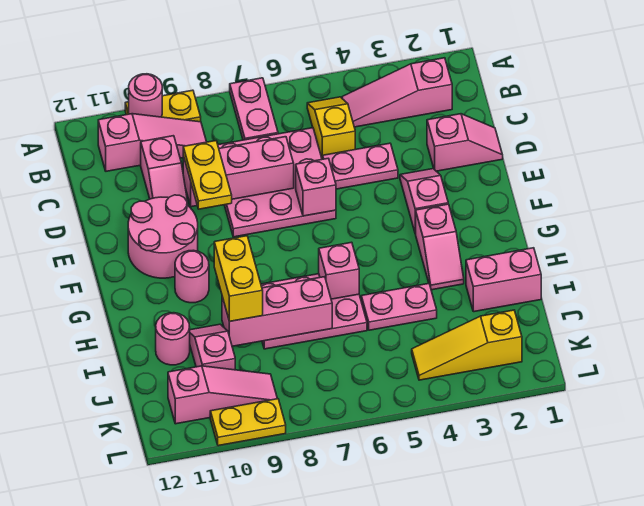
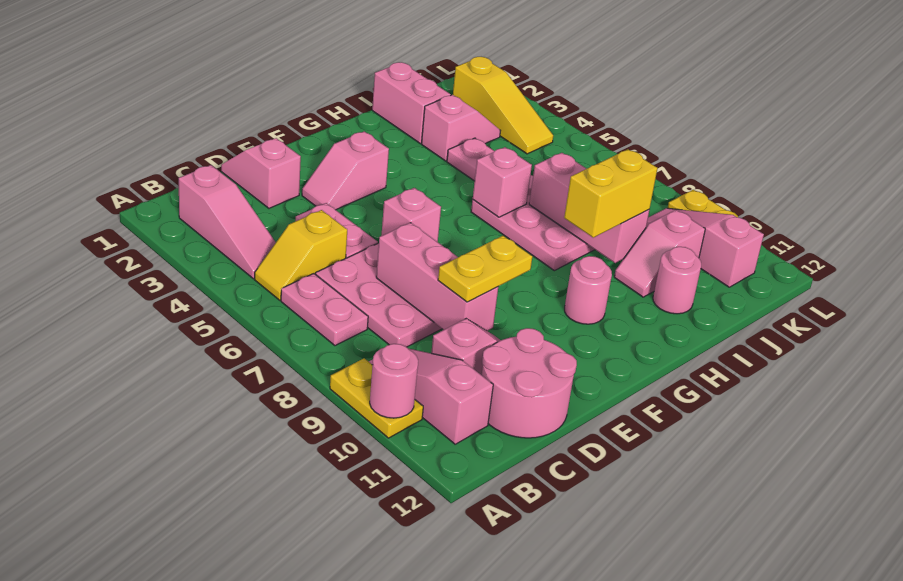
pink 1x2 plate [230,78,278,140] -> pink 1x2 plate turned to [281,274,368,346]
pink 2x2 round brick [128,195,198,278] -> pink 2x2 round brick moved to [482,328,577,438]
pink 1x2 slope [416,204,464,290] -> pink 1x2 slope moved to [422,95,501,161]

